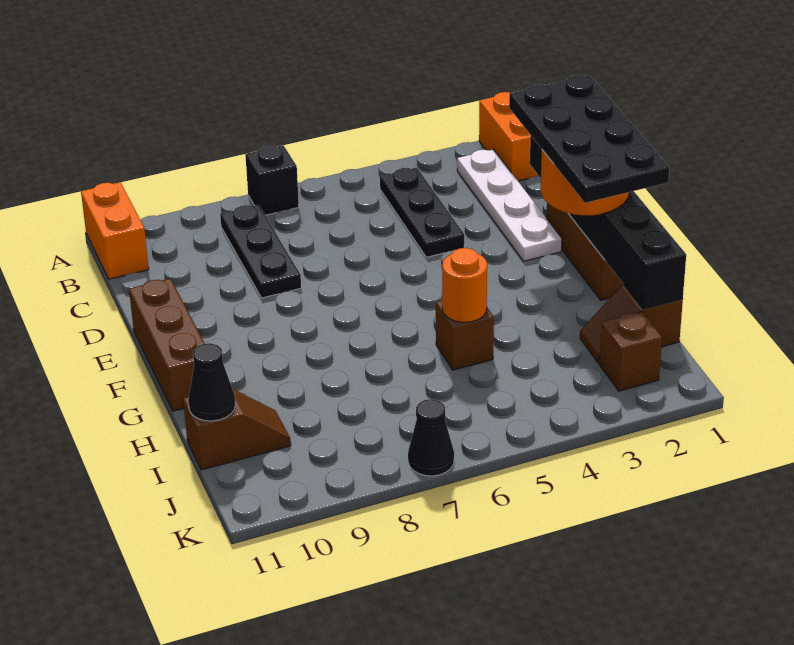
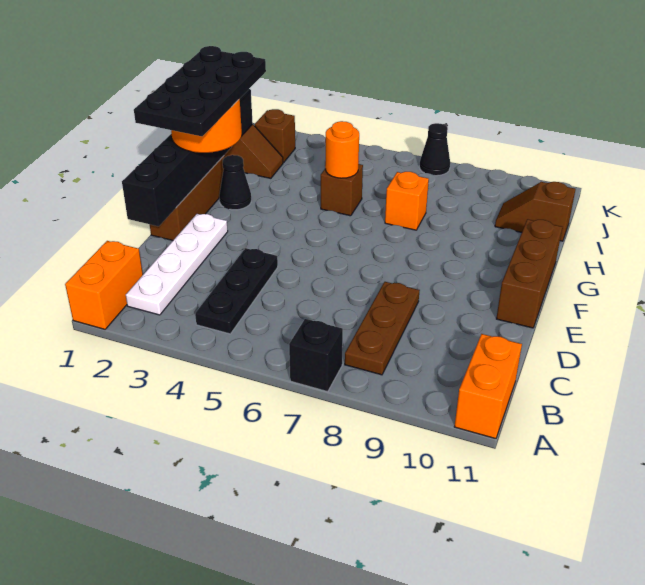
black 1x3 plate [220,205,301,298] -> brown 1x3 plate [345,282,420,375]
none -> orange 1x1 brick [385,172,429,230]
black 1x1 cone [188,343,236,421] -> black 1x1 cone moved to [219,155,251,210]

